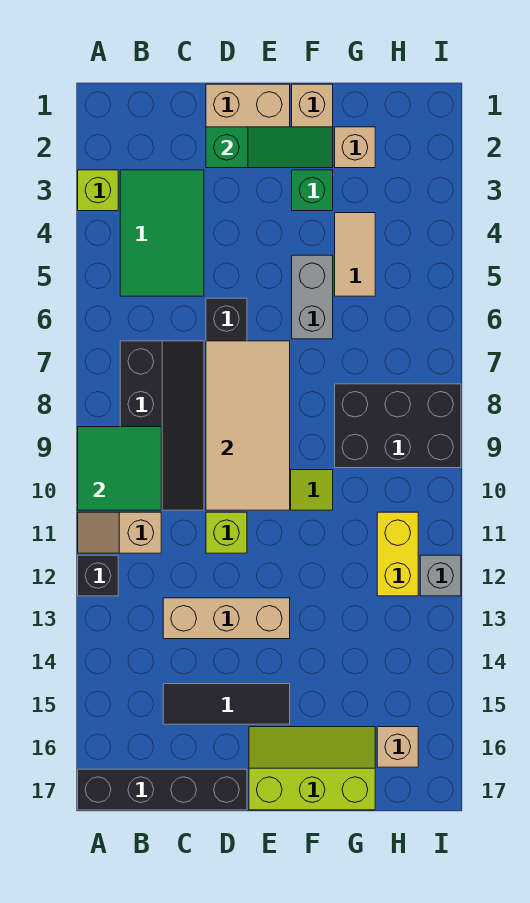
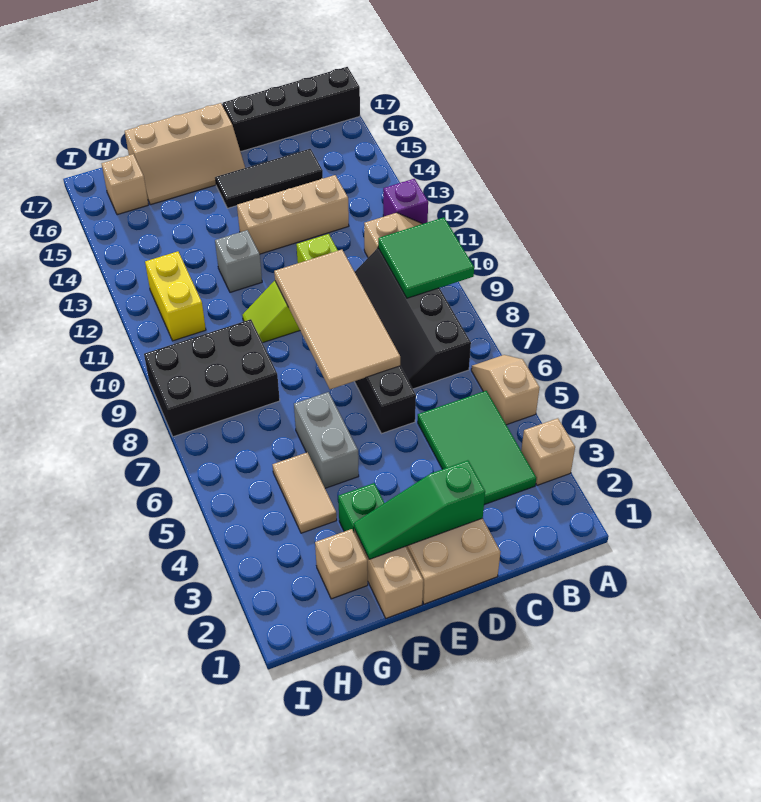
lime 1x1 brick [78,170,118,211] -> tan 1x1 brick [521,418,575,485]
none -> tan 1x2 slope [471,355,540,425]
black 1x1 brick [78,555,118,596] -> purple 1x1 brick [383,179,428,224]
lime 2x3 slope [249,727,375,810] -> tan 2x3 slope [125,103,245,205]
grey 1x1 brick [420,555,461,596] -> grey 1x1 brick moved to [215,230,262,292]

